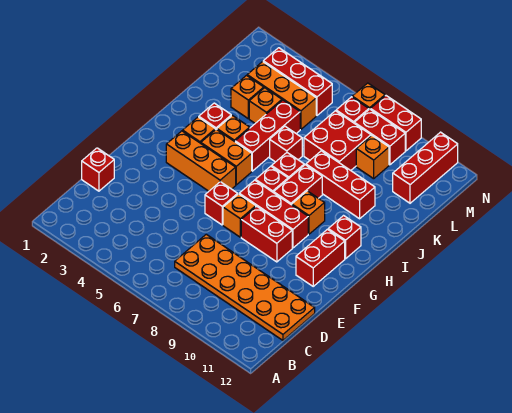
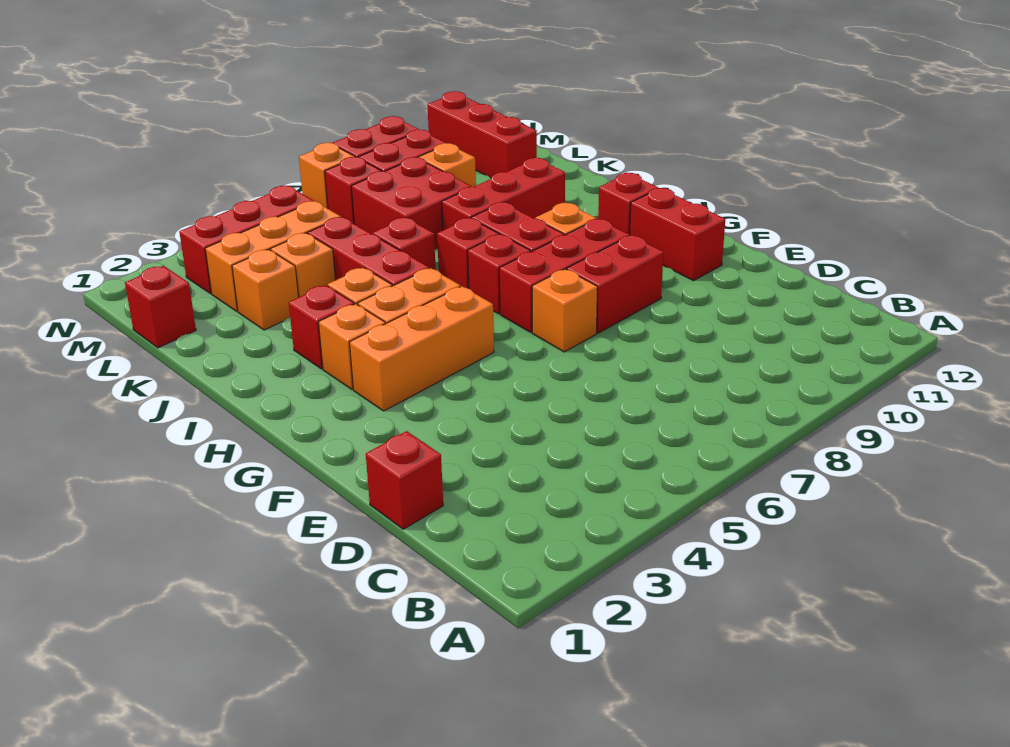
orange 2x6 plate [175,234,315,340] -> none
red 1x1 brick [205,182,238,225] -> red 1x1 brick moved to [125,266,196,348]

